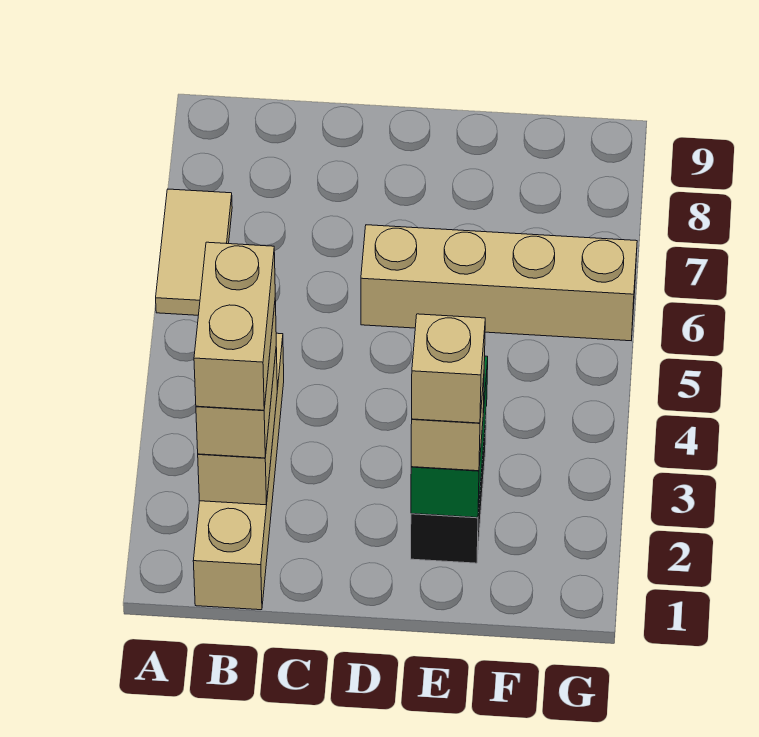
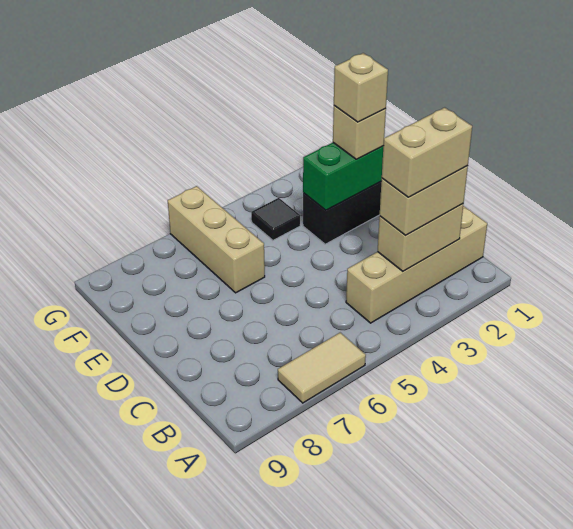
tan 1x4 brick [361,225,637,341] -> tan 1x3 brick [168,186,265,293]
none -> black 1x1 tile [251,198,300,240]

